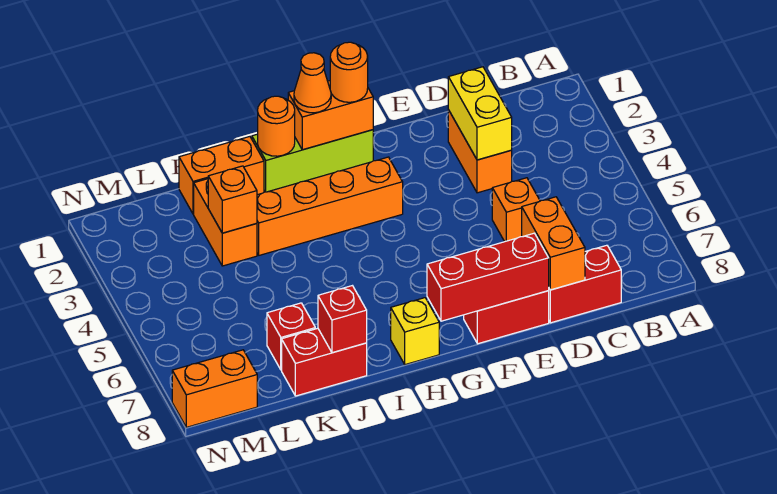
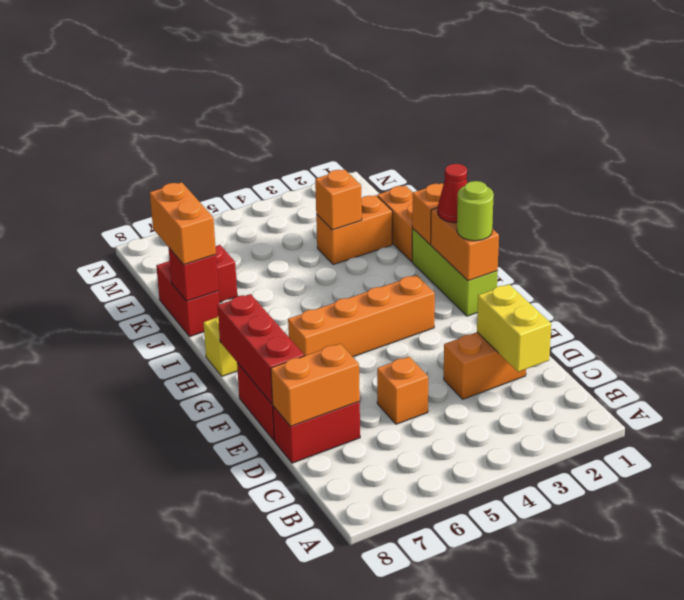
red 1x2 brick [549,245,621,323] -> red 1x2 brick turned to [273,402,360,463]
yellow 1x2 brick [448,67,512,160] -> yellow 1x2 brick turned to [477,284,551,372]
orange 1x1 round brick [330,42,368,102] -> lime 1x1 round brick [457,181,494,241]
orange 1x4 brick [257,157,403,255] -> orange 1x4 brick turned to [288,275,435,357]
orange 1x1 cone [294,53,331,113] -> red 1x1 cone [438,164,467,223]
orange 1x1 round brick [258,96,295,156] -> orange 1x1 brick [412,183,443,244]
orange 1x2 brick [172,350,257,427] -> orange 1x2 brick moved to [150,182,216,265]

